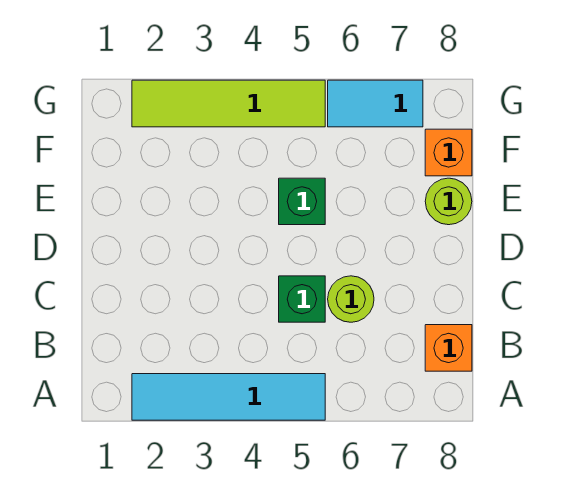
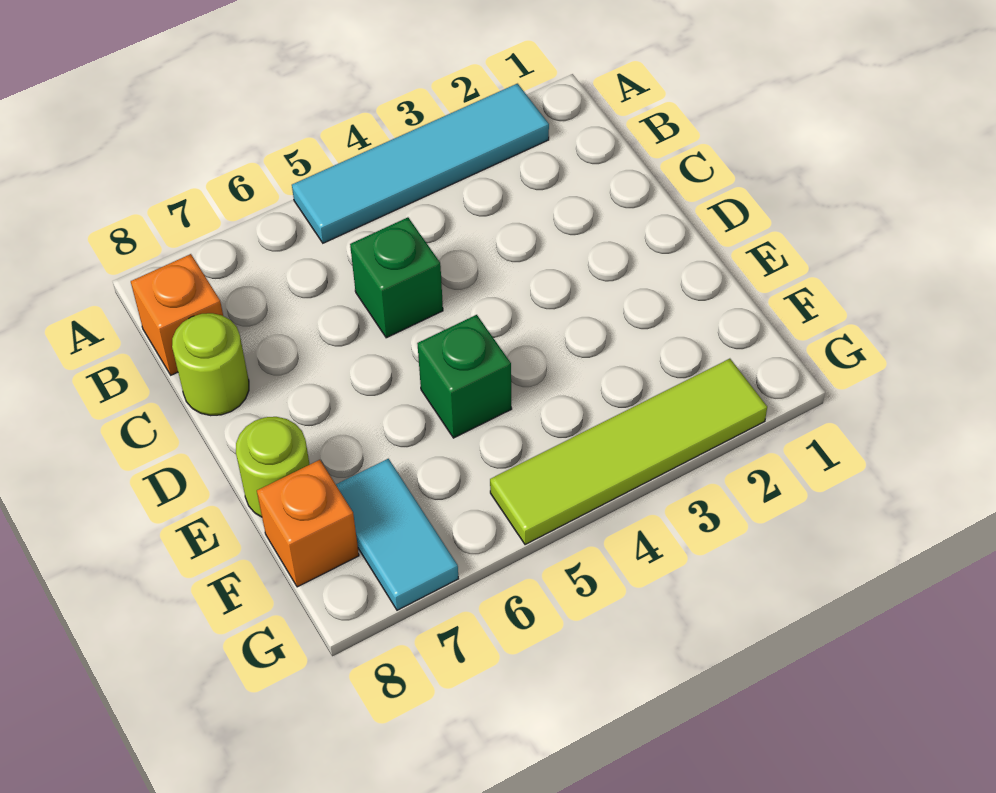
lime 1x1 round brick [328,276,374,322] -> lime 1x1 round brick moved to [172,313,249,416]
cyan 1x2 tile [328,80,423,127] -> cyan 1x2 tile turned to [336,459,458,610]

